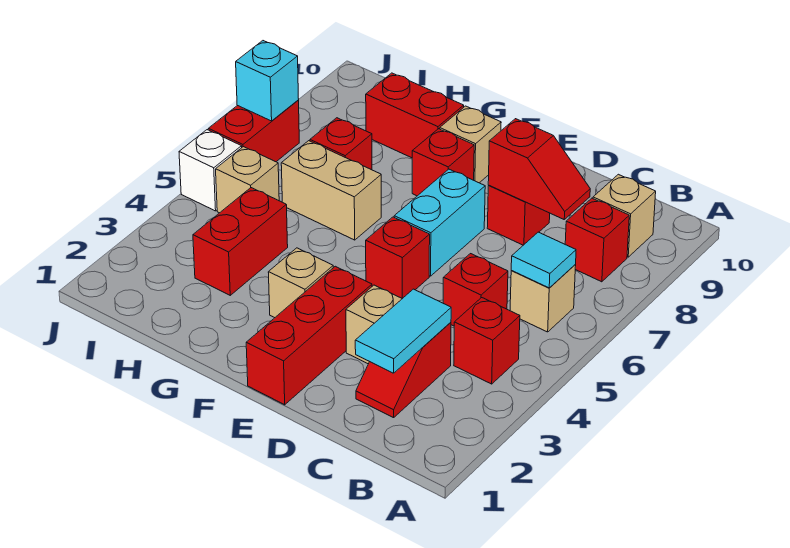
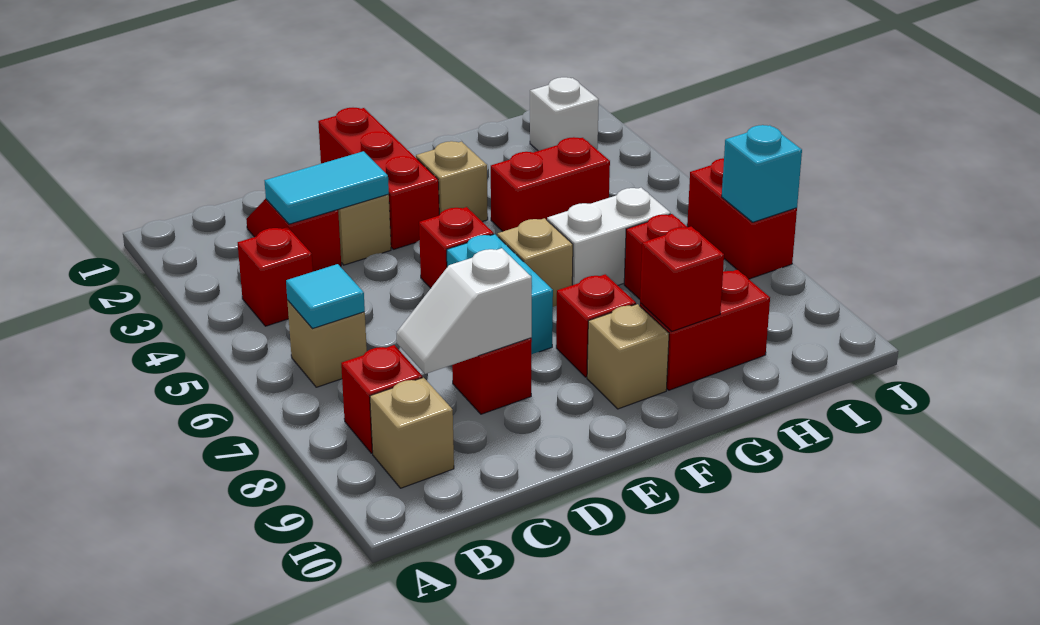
cyan 1x2 tile [355,289,451,373] -> cyan 1x2 tile turned to [265,151,389,224]
red 1x1 brick [443,254,508,326] -> red 1x1 brick moved to [640,227,724,331]
red 1x2 slope [488,119,590,219] -> white 1x2 slope [397,248,532,374]
tan 1x2 brick [281,141,381,240] -> white 1x2 brick [547,188,671,285]
red 1x2 brick [193,188,288,295] -> red 1x2 brick turned to [491,137,610,231]
tan 1x1 brick [216,147,279,213] -> tan 1x1 brick moved to [497,218,573,307]
white 1x1 brick [179,130,242,211] -> white 1x1 brick moved to [530,77,599,151]

